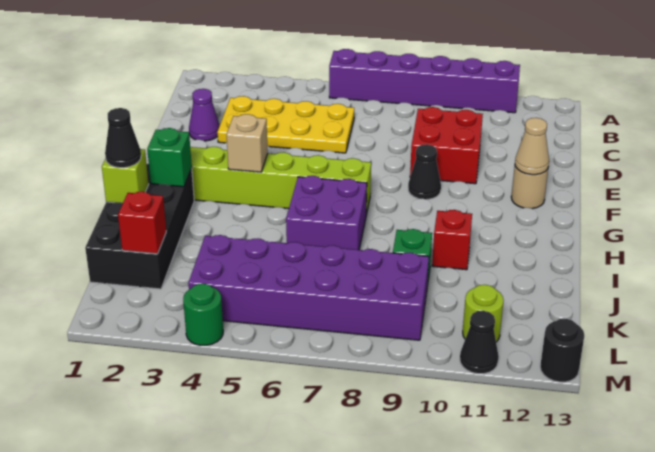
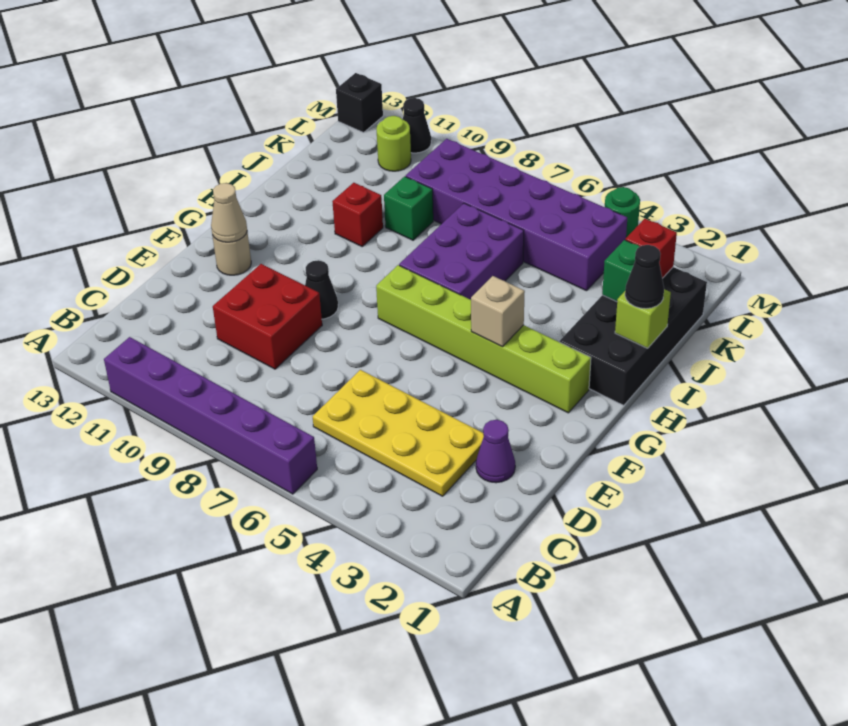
green 1x1 brick [147,128,192,187] -> green 1x1 brick moved to [602,240,640,301]
purple 2x2 brick [286,176,367,250] -> purple 2x3 brick [399,203,524,300]
black 1x1 round brick [540,319,584,382] -> black 1x1 brick [336,73,383,133]

